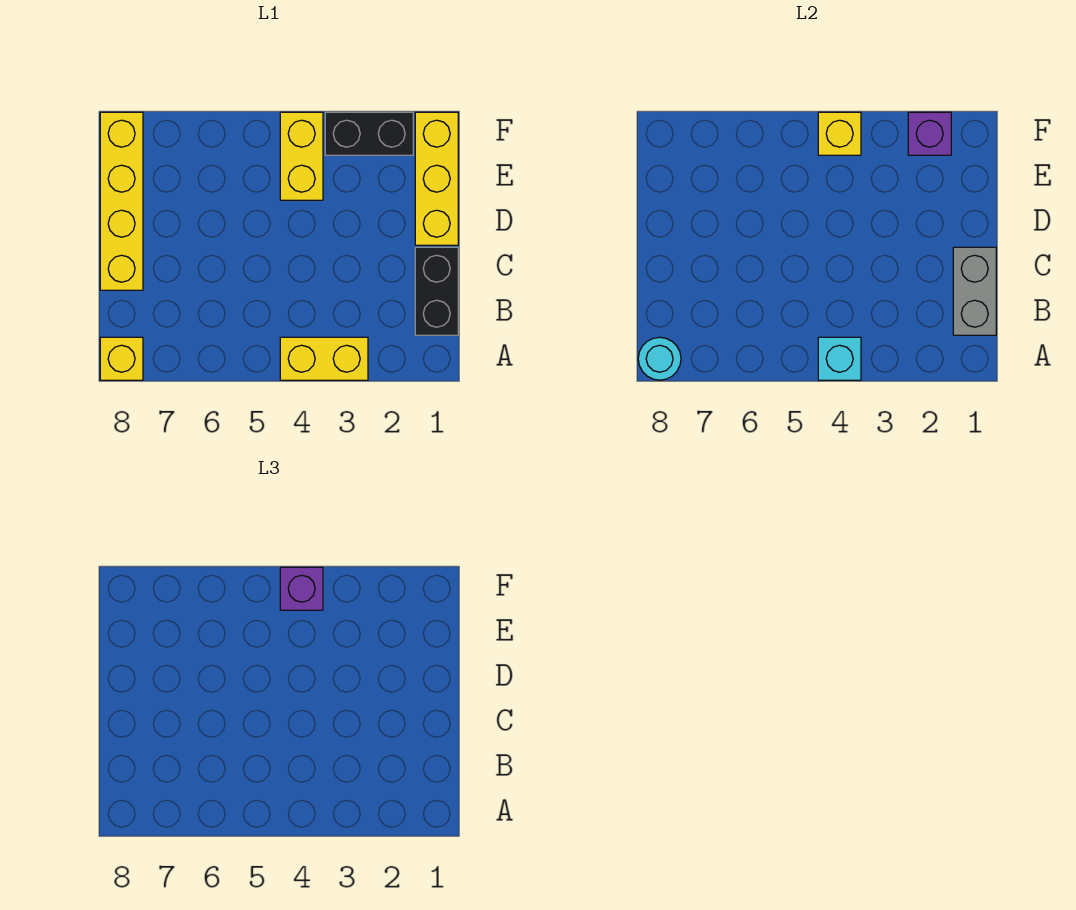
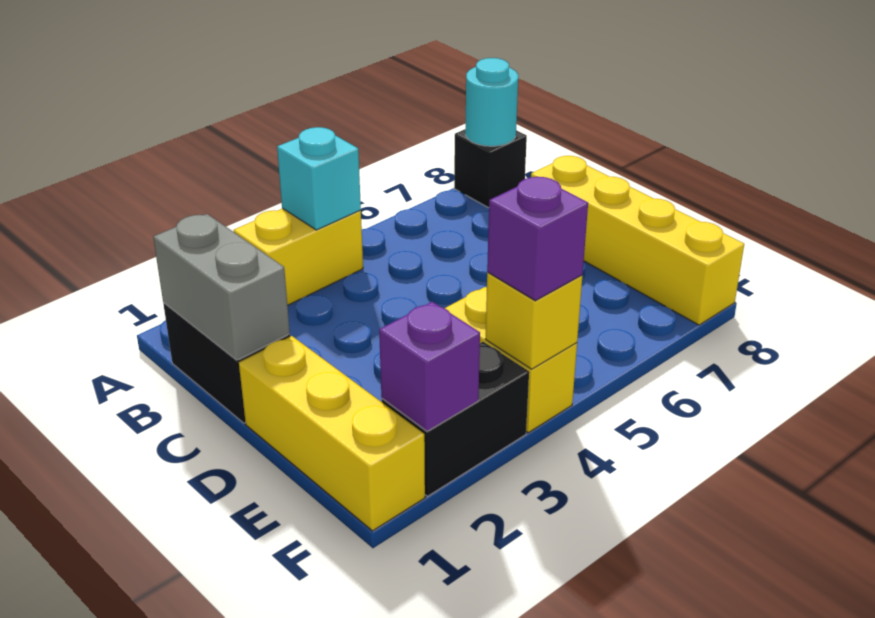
yellow 1x1 brick [100,337,143,380] -> black 1x1 brick [454,129,527,208]

